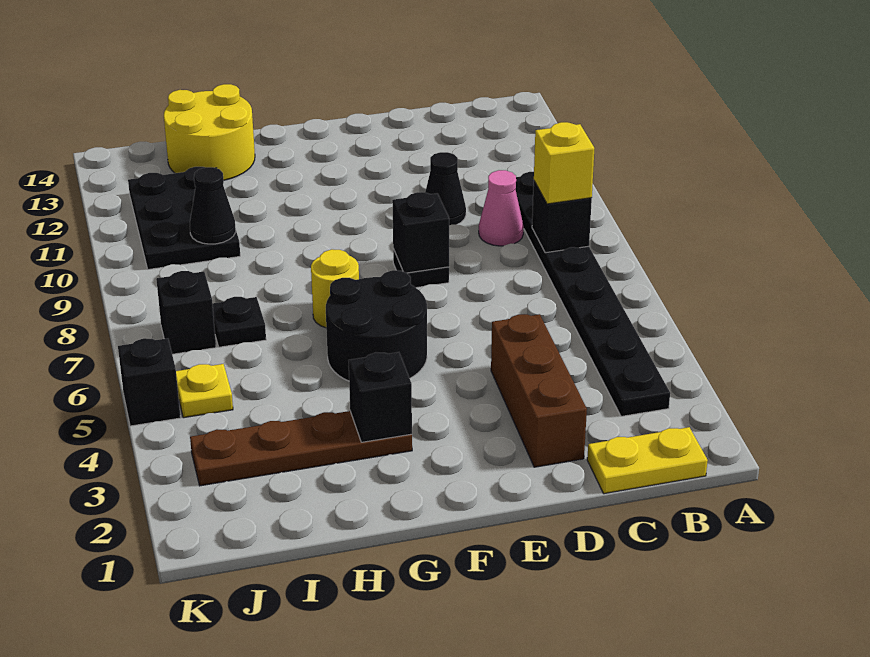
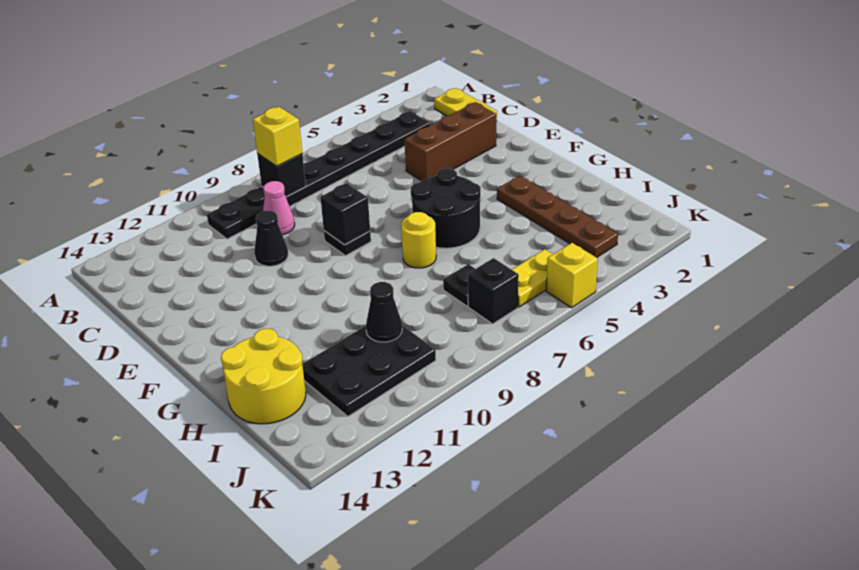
black 1x1 brick [348,352,412,442] -> none
yellow 1x1 plate [176,364,233,418] -> yellow 1x2 plate [512,249,553,307]
black 1x1 brick [118,338,181,426] -> yellow 1x1 brick [546,243,598,308]

